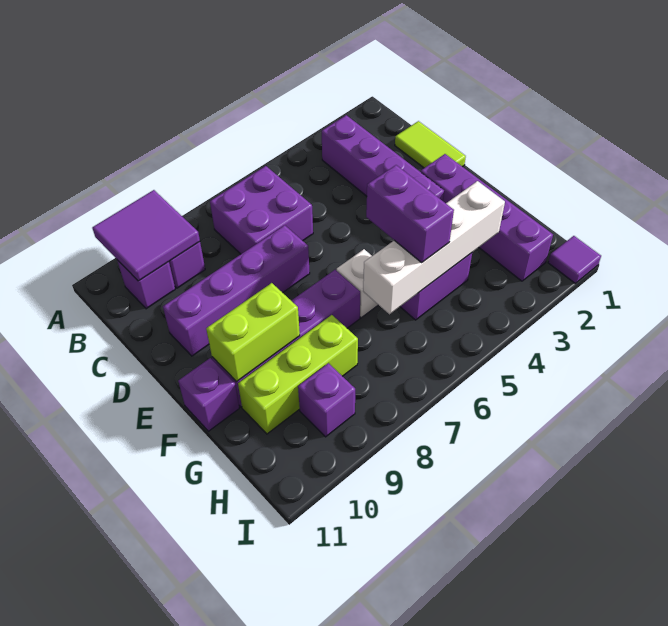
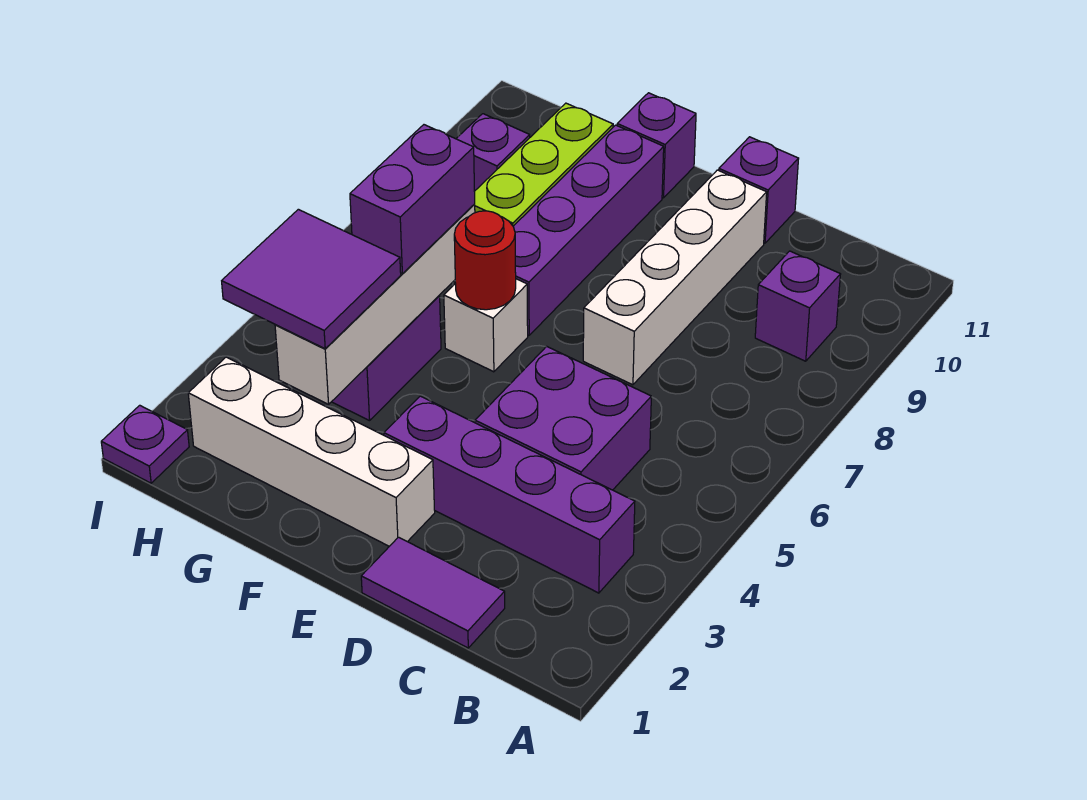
purple 2x2 tile [92,190,200,281] -> purple 2x2 tile moved to [222,209,401,349]
purple 2x2 brick [210,166,313,254] -> purple 2x2 brick moved to [475,346,651,490]
purple 1x1 brick [117,260,175,309] -> purple 1x1 brick moved to [719,137,799,243]
lime 1x2 tile [395,121,466,168] -> purple 1x2 tile [361,537,505,648]
purple 1x4 brick [163,225,310,356] -> white 1x4 brick [583,170,767,385]
purple 1x4 brick [421,154,553,281] -> white 1x4 brick [188,357,435,546]
purple 1x2 brick [366,165,454,262] -> purple 1x2 brick turned to [350,125,475,274]
none -> red 1x1 round brick [454,211,516,310]
lime 1x2 brick [206,283,300,382] -> none
purple 1x1 tile [548,236,601,283] -> purple 1x1 plate [101,405,189,483]

